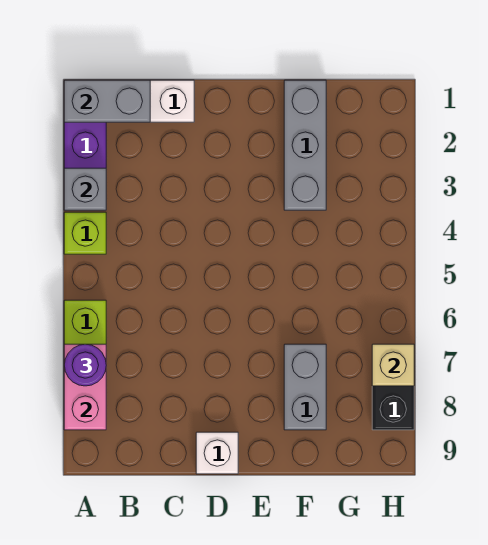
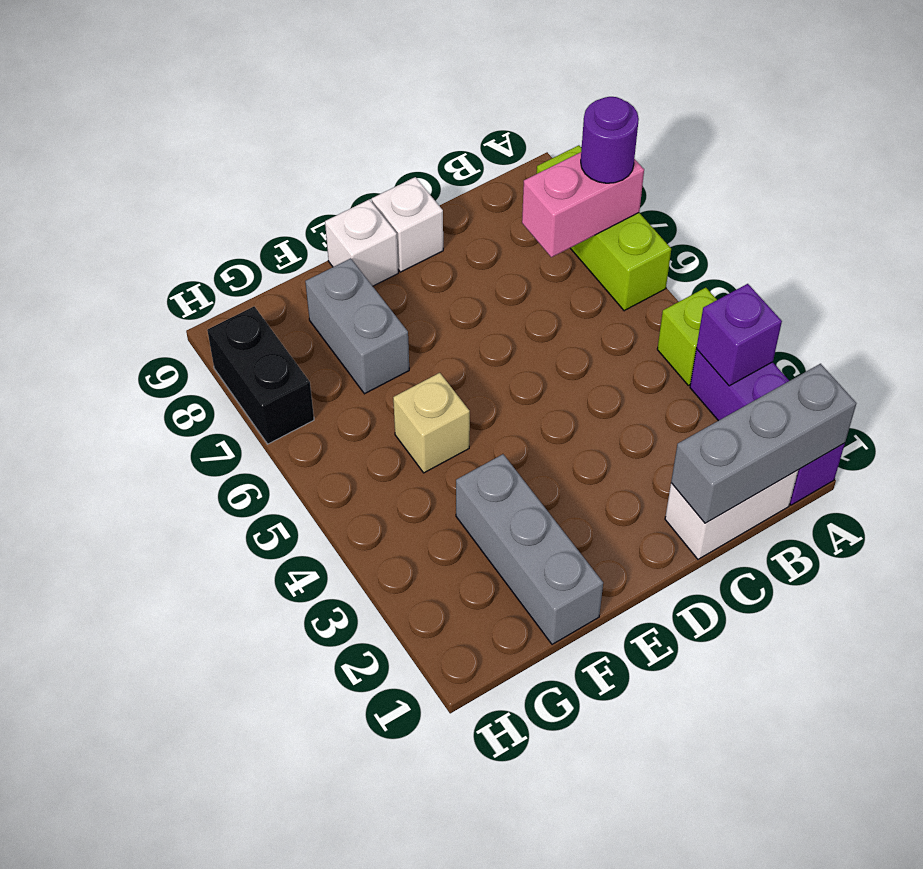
grey 1x2 brick [64,80,150,122] -> grey 1x3 brick [671,364,856,523]
grey 1x1 brick [64,168,106,210] -> purple 1x1 brick [696,284,782,386]
pink 1x2 brick [64,344,106,430] -> pink 1x2 brick turned to [522,152,644,257]
none -> white 1x1 brick [325,199,398,286]
tan 1x1 brick [372,344,414,386] -> tan 1x1 brick moved to [393,373,470,473]

